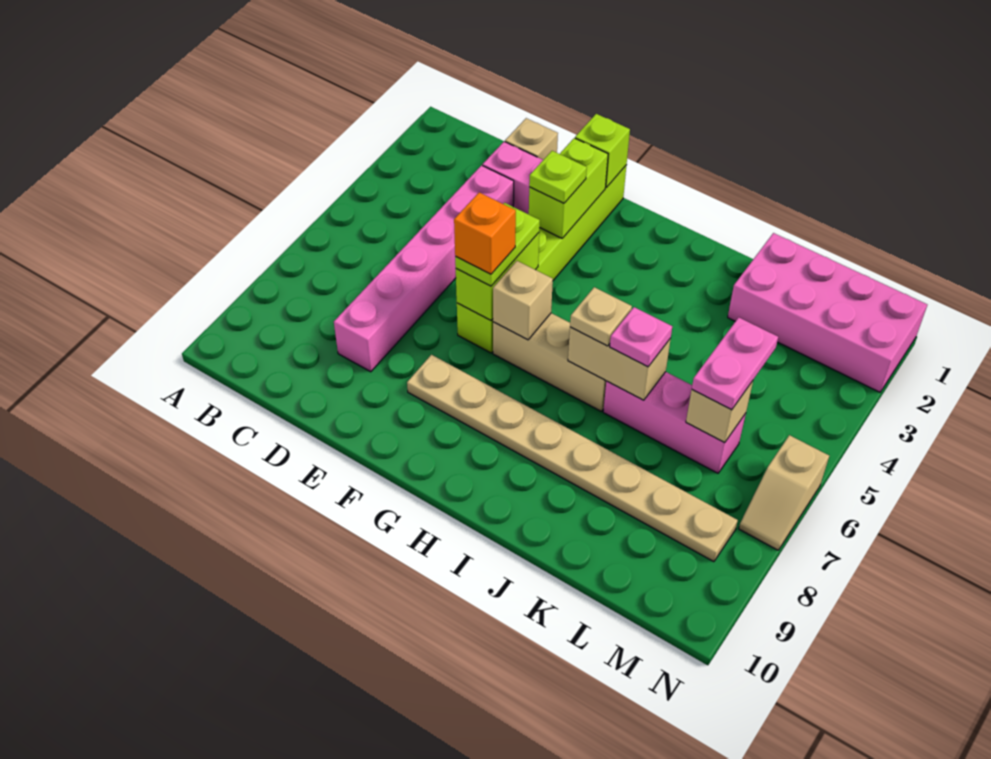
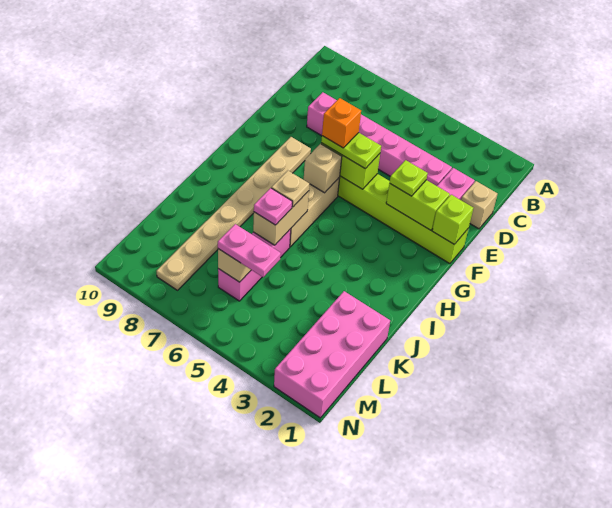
tan 1x2 slope [739,435,829,550] -> none

